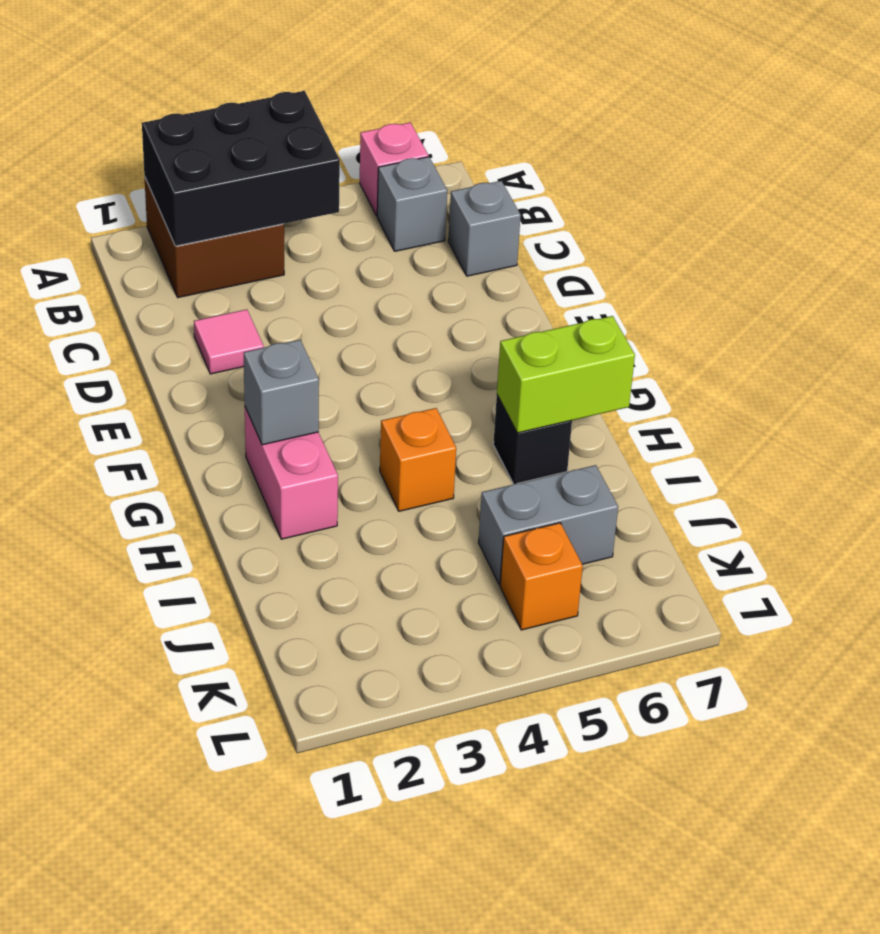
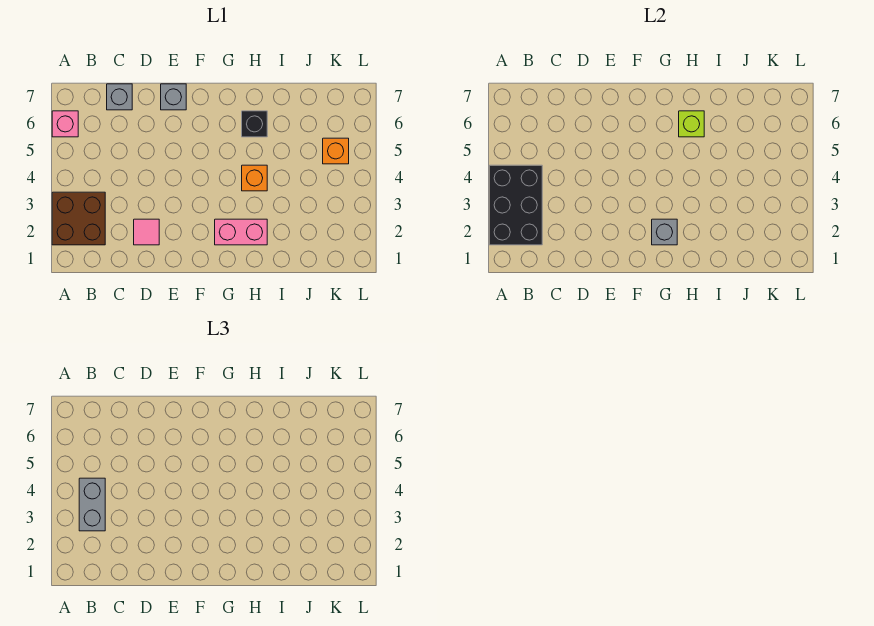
grey 1x1 brick [377,157,447,251] -> grey 1x1 brick moved to [161,84,186,110]
lime 1x2 brick [497,316,635,433] -> lime 1x1 brick [679,111,704,137]
grey 1x2 brick [478,465,618,585] -> grey 1x2 brick moved to [79,478,105,531]

